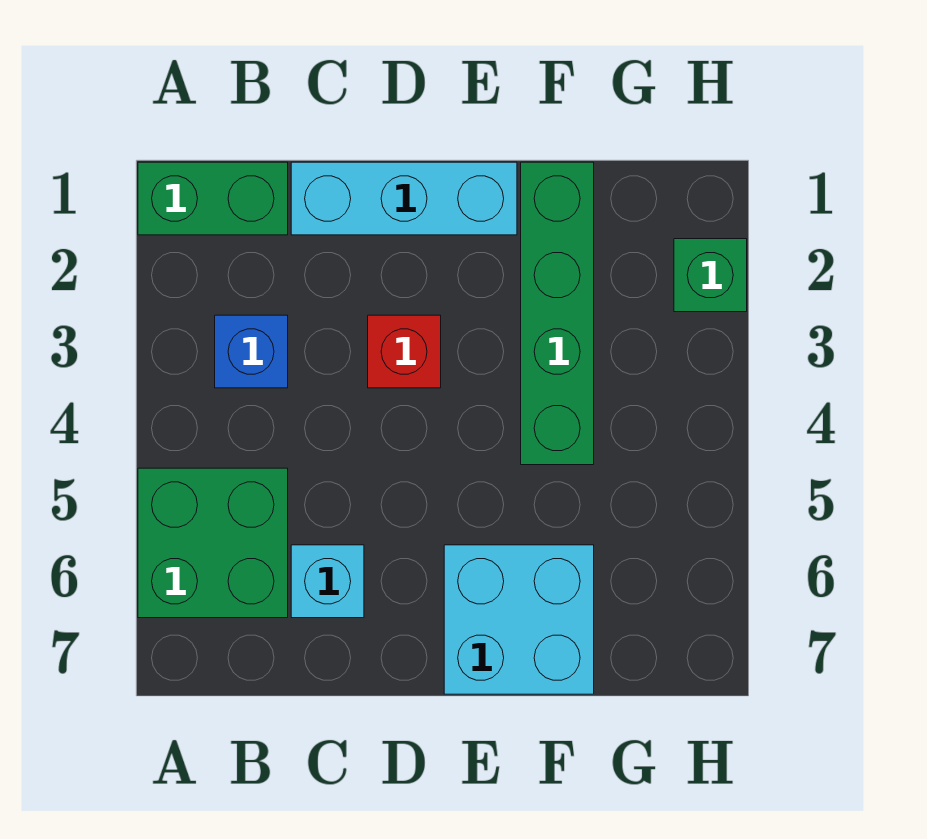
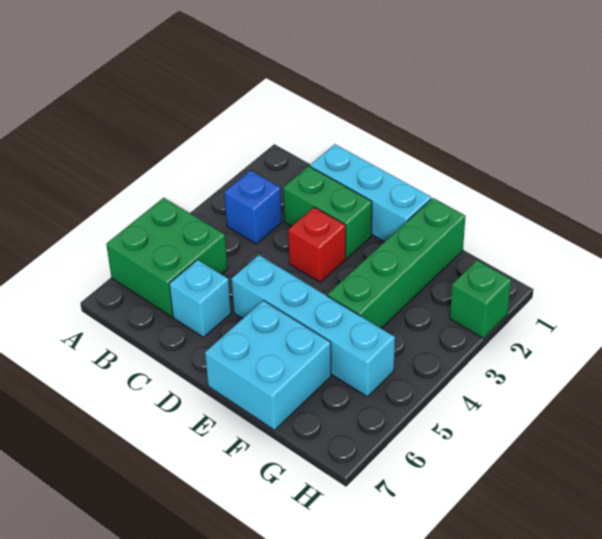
green 1x2 brick [138,162,288,235] -> green 1x2 brick moved to [283,166,372,258]
none -> cyan 1x4 brick [231,255,395,397]

